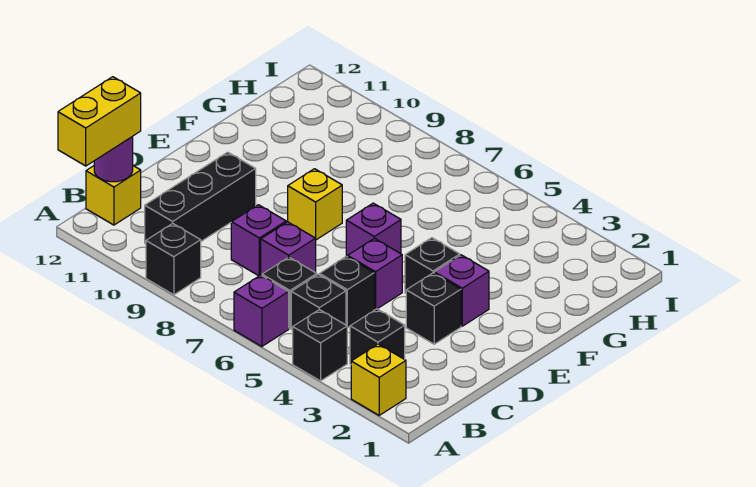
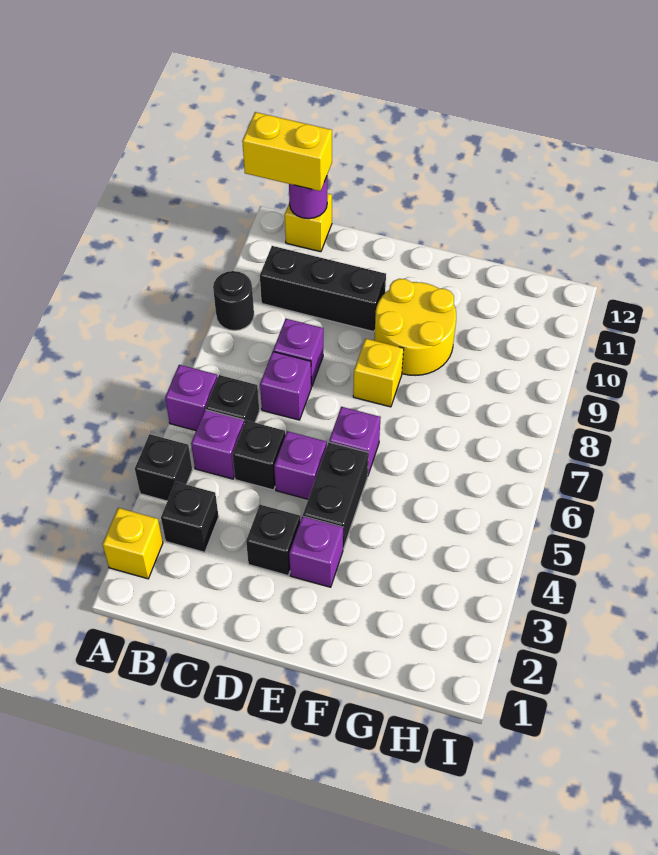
black 1x1 brick [146,223,201,295] -> black 1x1 round brick [213,271,254,331]
black 1x1 brick [291,274,346,330] -> purple 1x1 brick [191,410,244,479]
black 1x1 brick [405,238,460,293] -> black 1x2 brick [303,442,368,549]
none -> yellow 2x2 round brick [374,279,456,375]

